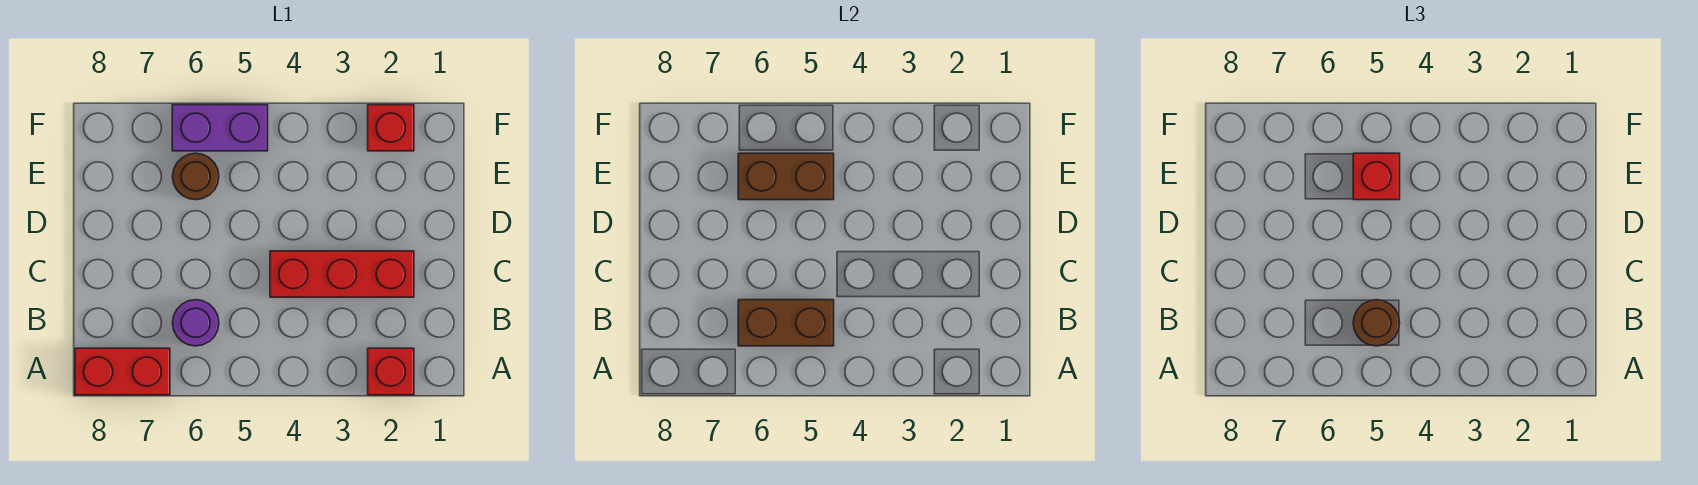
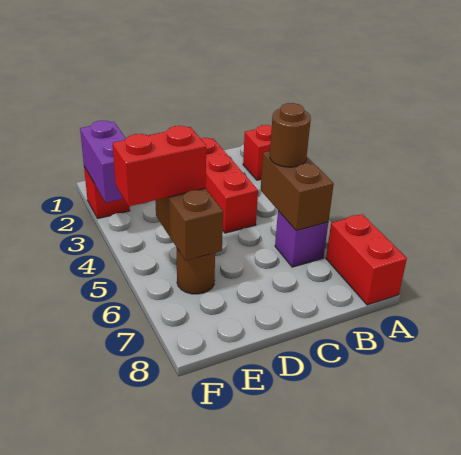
purple 1x1 round brick [173,300,219,346] -> purple 1x1 brick [275,211,328,267]
red 1x1 brick [1353,153,1400,200] -> red 1x2 brick [113,126,206,206]
purple 1x2 brick [172,105,268,151] -> purple 1x2 brick moved to [80,121,126,203]

